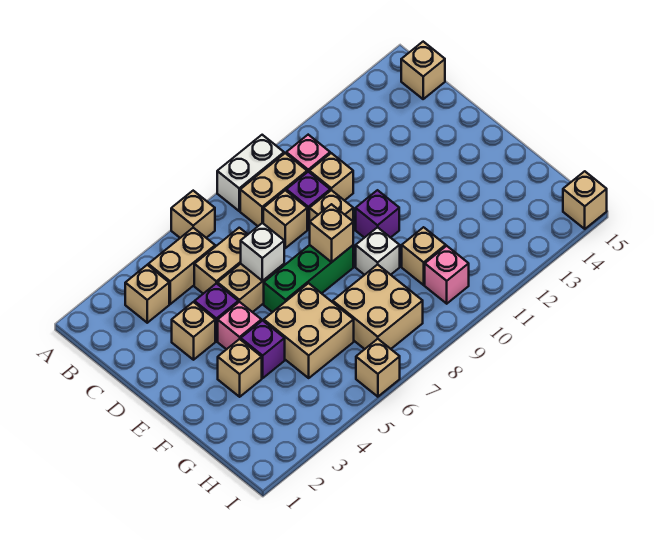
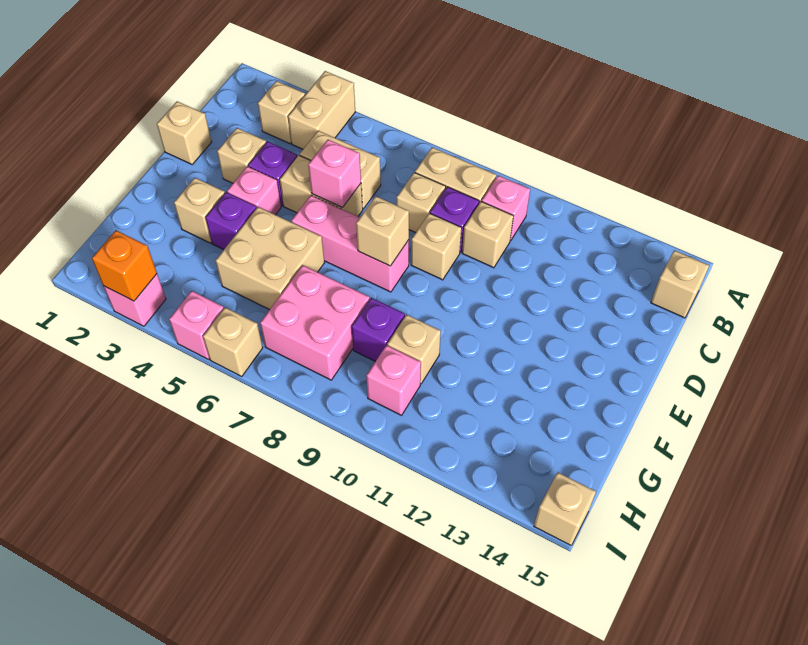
tan 1x1 brick [171,191,215,238] -> tan 1x1 brick moved to [157,101,211,164]
white 1x2 brick [217,135,284,211] -> none
tan 1x2 brick [148,228,215,304] -> tan 1x2 brick turned to [288,71,355,149]
white 1x1 brick [241,223,284,281] -> pink 1x1 brick [308,140,361,208]
green 1x3 brick [264,245,353,312] -> pink 1x3 brick [291,195,409,292]
purple 1x1 brick [356,190,399,238] -> purple 1x1 brick moved to [352,298,405,361]
white 1x1 brick [356,227,400,275] -> none
tan 2x2 brick [333,264,423,349] -> pink 2x2 brick [260,265,370,380]
none -> pink 1x1 brick [104,274,166,326]
none -> orange 1x1 brick [92,230,157,301]
none -> pink 1x1 brick [169,291,224,359]

